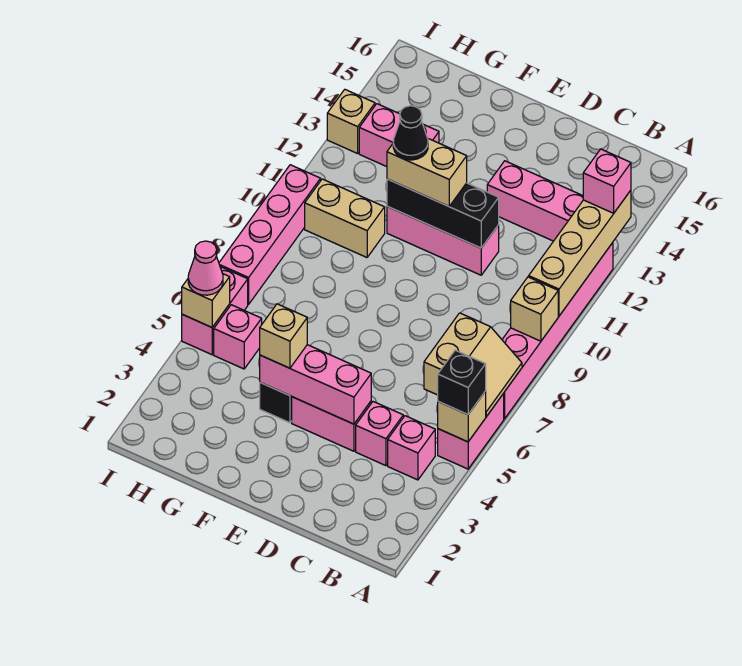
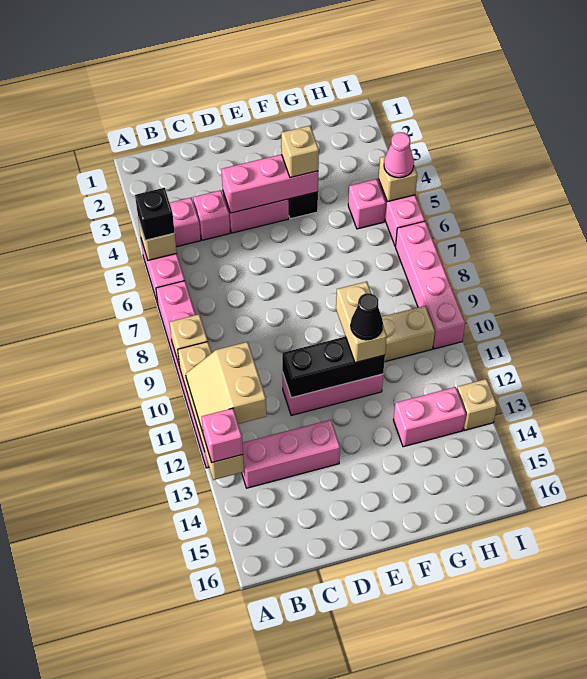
tan 2x2 slope [424,313,522,417] -> tan 2x2 slope moved to [186,342,266,432]
tan 1x2 brick [387,139,467,206] -> tan 1x2 brick turned to [336,282,387,363]

